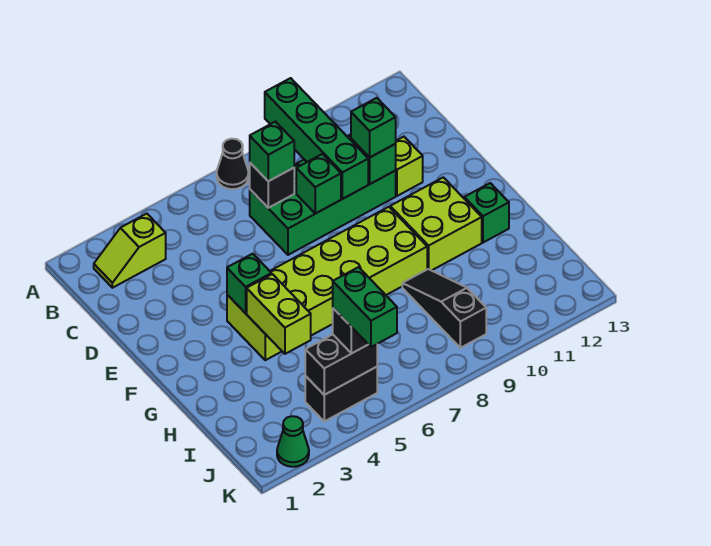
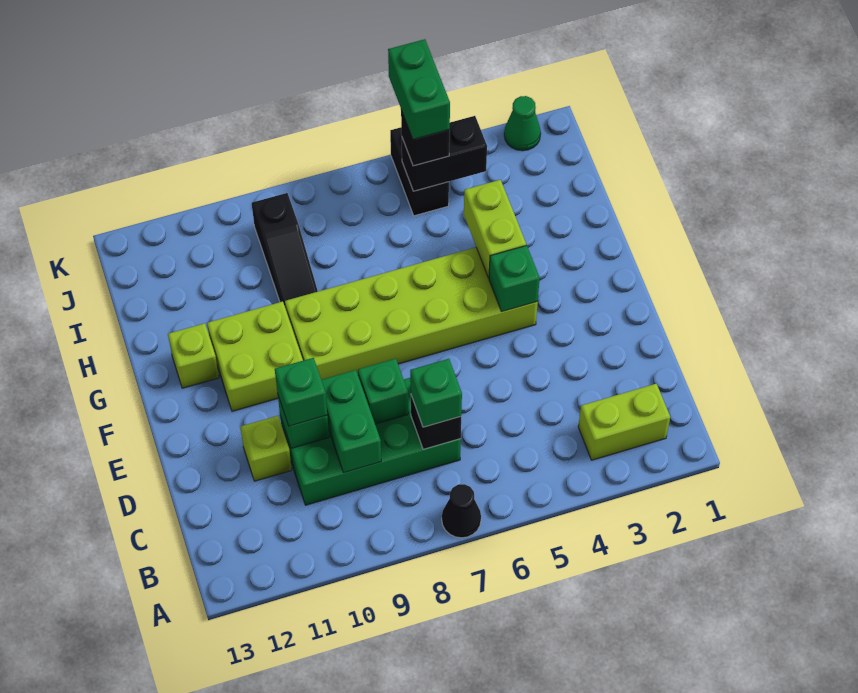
green 1x4 brick [265,78,368,199] -> green 1x2 brick [322,370,381,473]
lime 1x2 slope [94,214,166,288] -> lime 1x2 brick [578,384,670,460]
green 1x1 brick [464,183,509,243] -> lime 1x1 brick [168,323,219,388]
black 1x2 brick [305,367,377,421] -> black 1x2 brick turned to [390,127,449,216]

